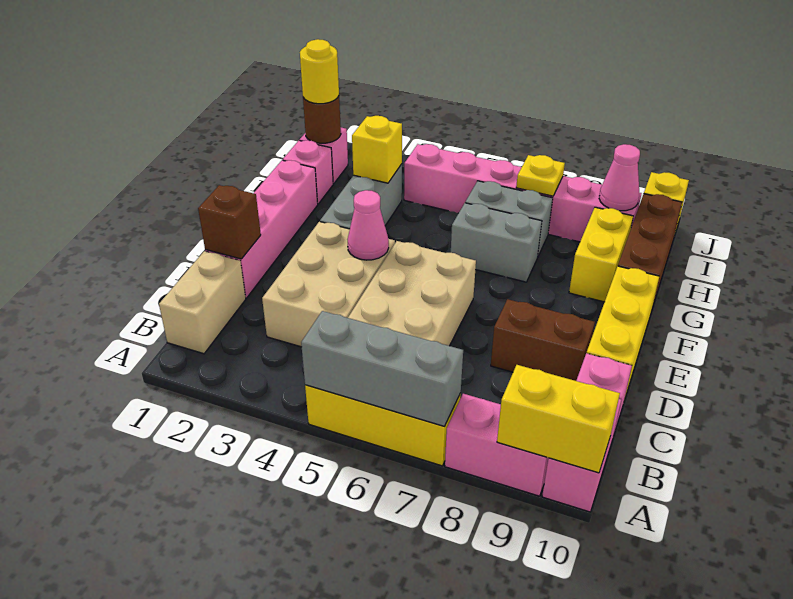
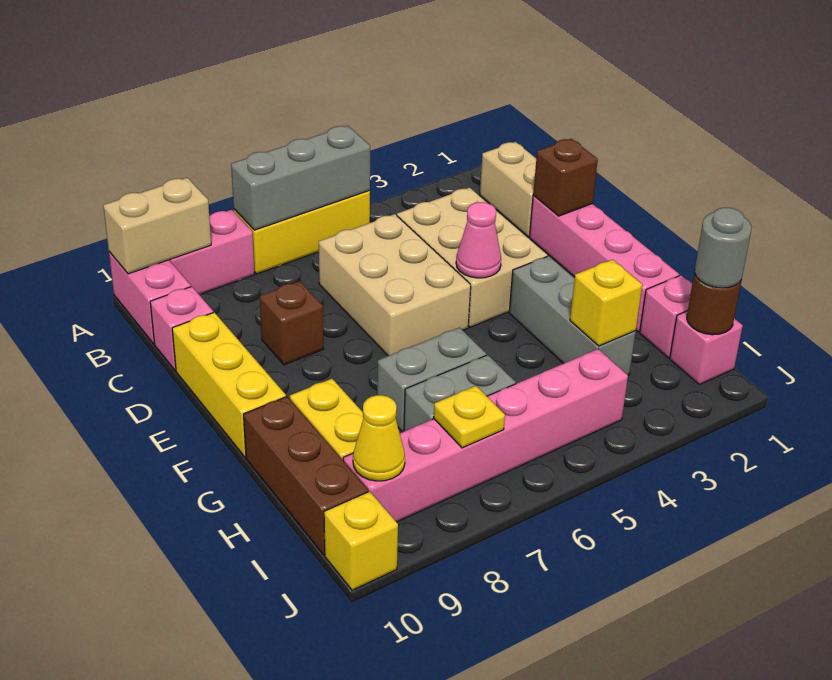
yellow 1x2 brick [497,365,620,473] -> tan 1x2 brick [103,178,211,274]
brown 1x2 brick [491,299,595,381] -> brown 1x1 brick [260,281,323,365]
yellow 1x1 round brick [300,39,339,104] -> grey 1x1 round brick [694,208,752,288]
pink 1x1 cone [599,144,640,211] -> yellow 1x1 cone [353,395,405,481]

